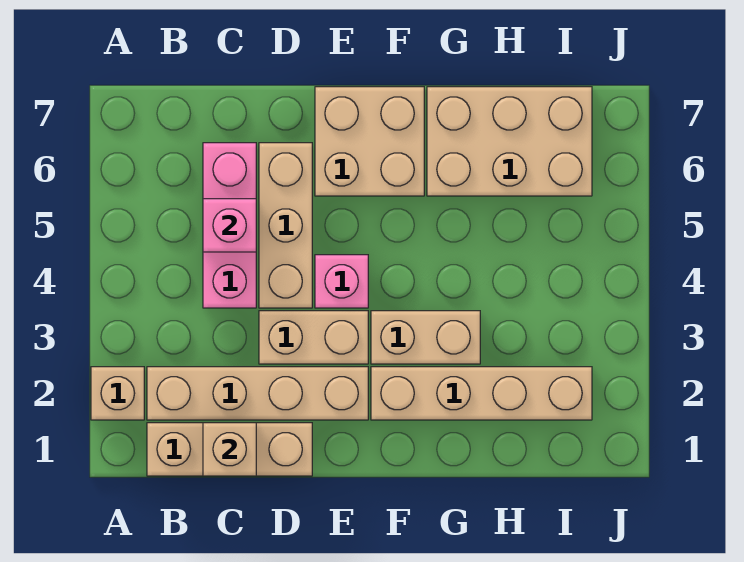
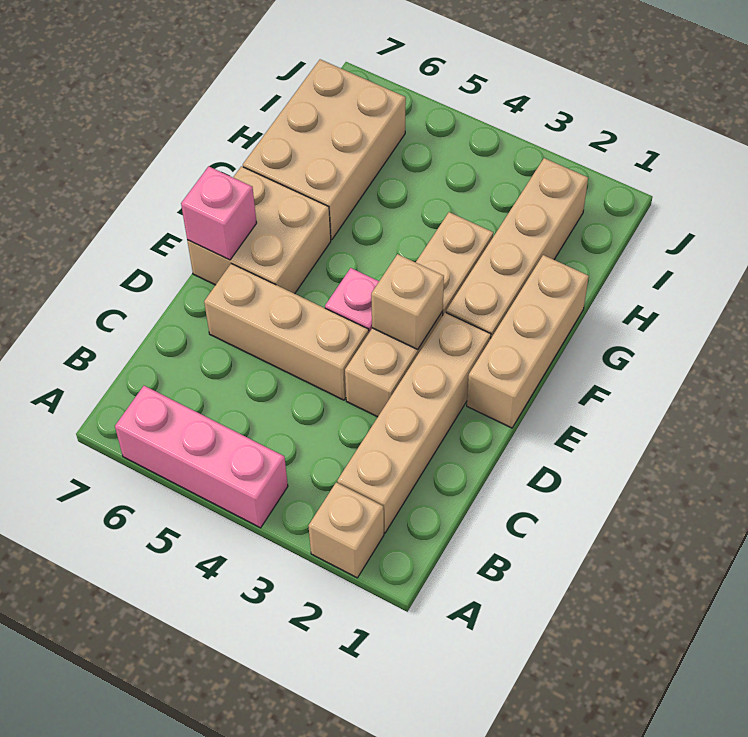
tan 1x3 brick [147,423,312,476] -> tan 1x3 brick moved to [467,255,589,428]
tan 1x1 brick [203,423,256,476] -> tan 1x1 brick moved to [371,254,444,349]
pink 1x3 brick [203,143,256,308] -> pink 1x3 brick moved to [115,386,288,528]
pink 1x1 brick [203,199,256,252] -> pink 1x1 brick moved to [181,166,257,260]

